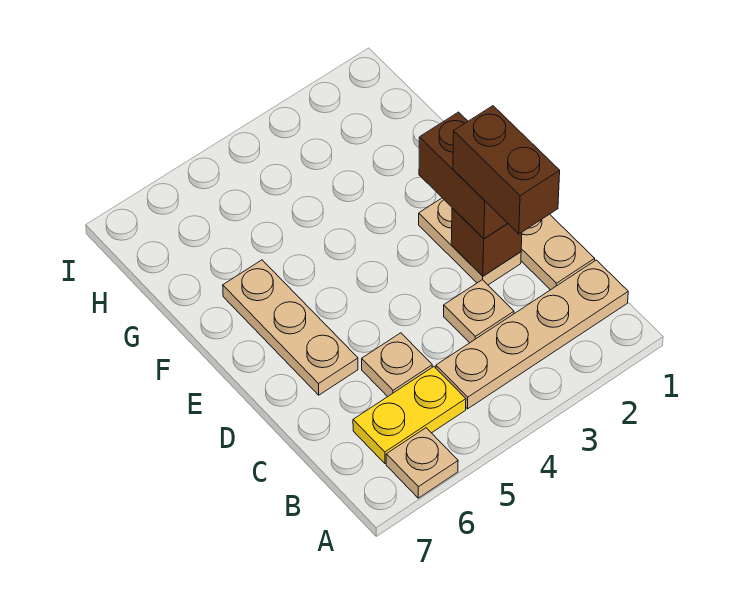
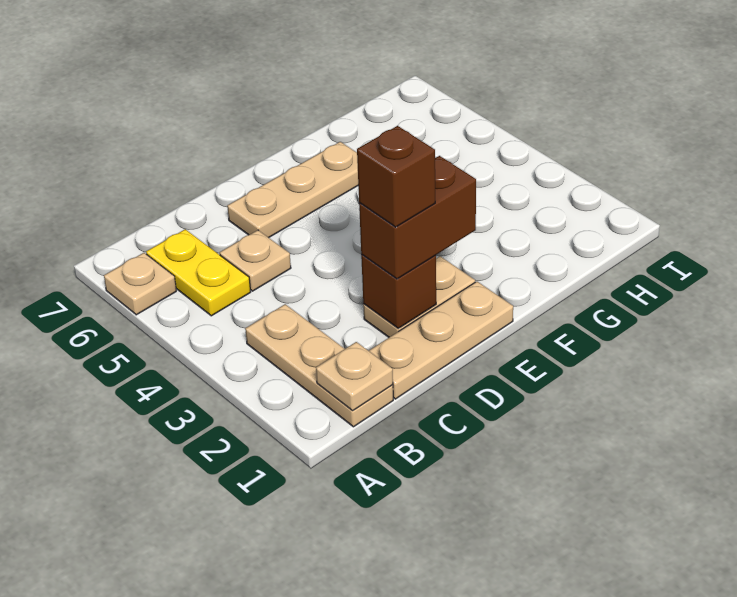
tan 1x4 plate [436,260,628,409] -> tan 1x3 plate [245,304,393,427]
brown 1x2 brick [453,106,560,234] -> brown 1x1 brick [357,126,435,227]
tan 1x1 plate [444,280,514,343] -> tan 1x1 plate moved to [316,342,393,411]

